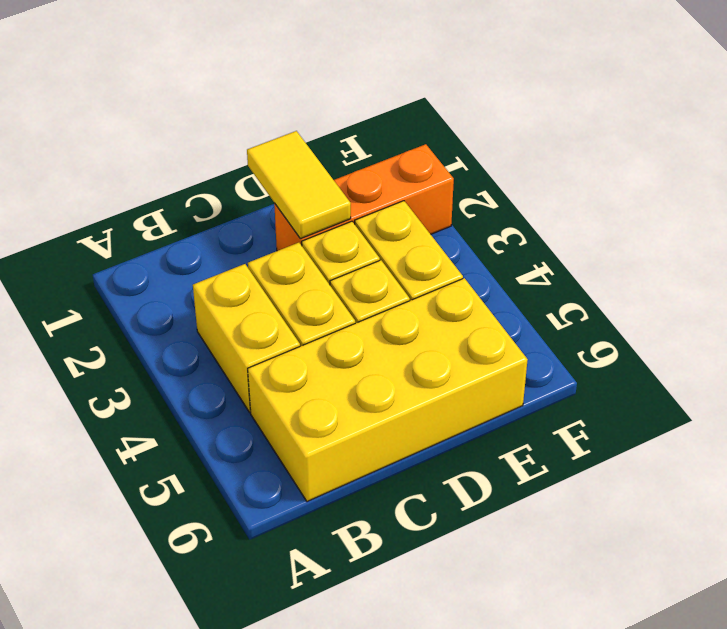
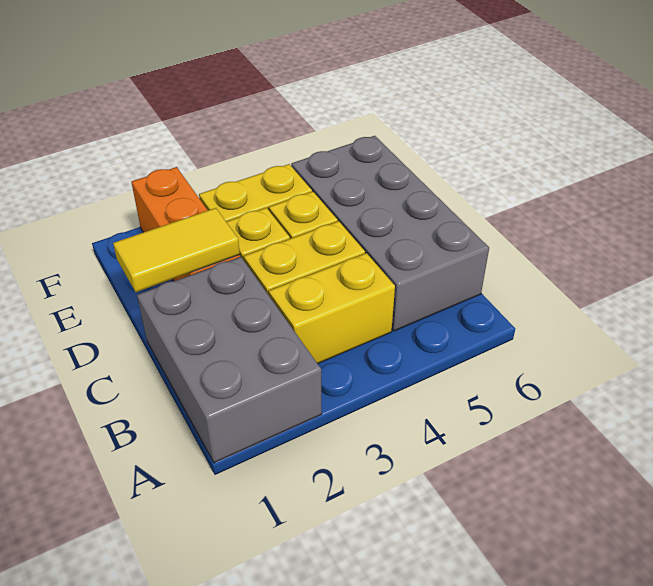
none -> grey 2x3 brick [137,257,322,463]
yellow 2x4 brick [248,278,528,502] -> grey 2x4 brick [291,136,489,331]

